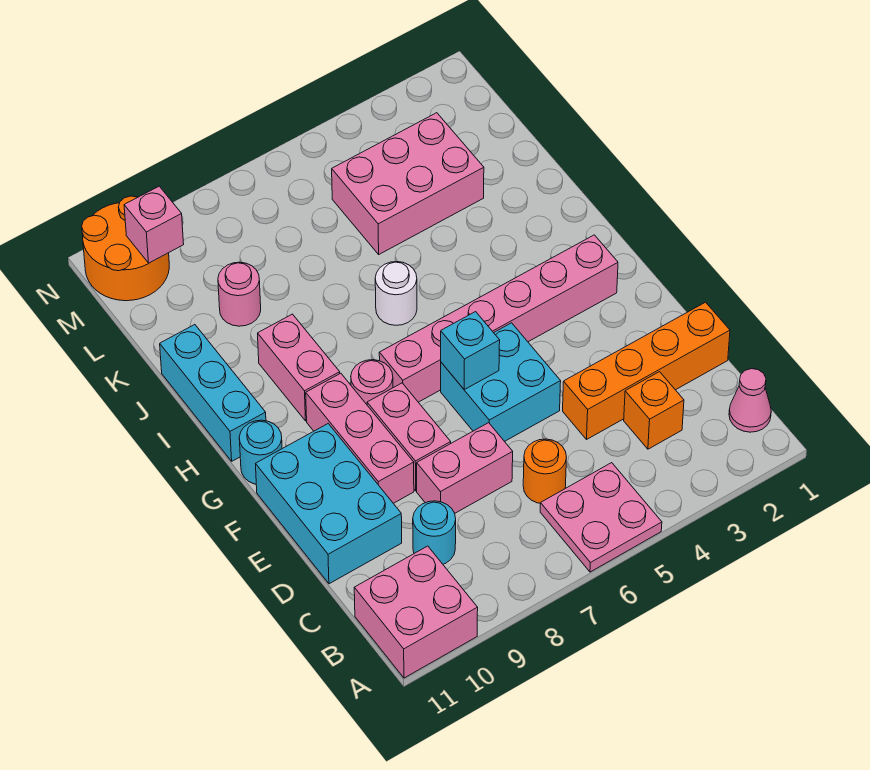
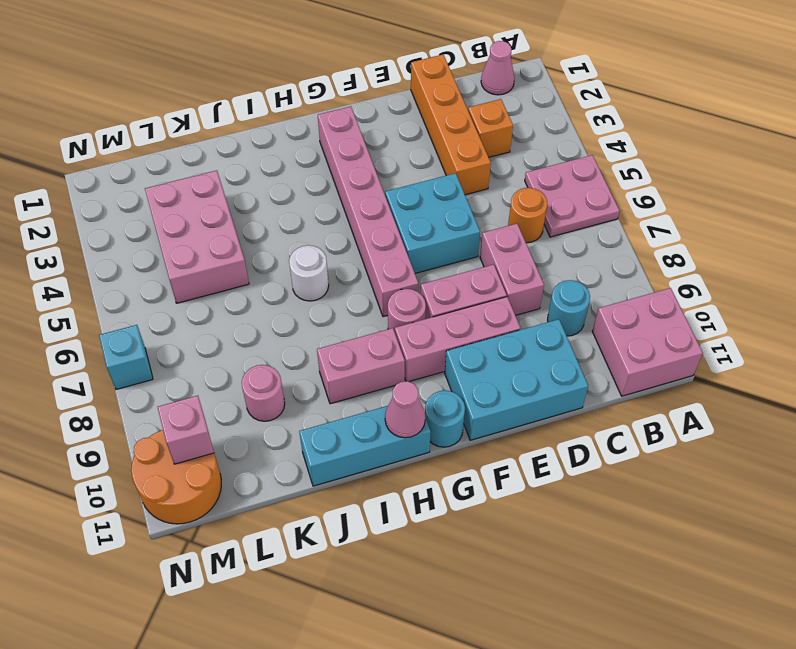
cyan 1x1 brick [441,312,500,389] -> cyan 1x1 brick moved to [99,325,153,390]
none -> pink 1x1 cone [385,381,425,438]

